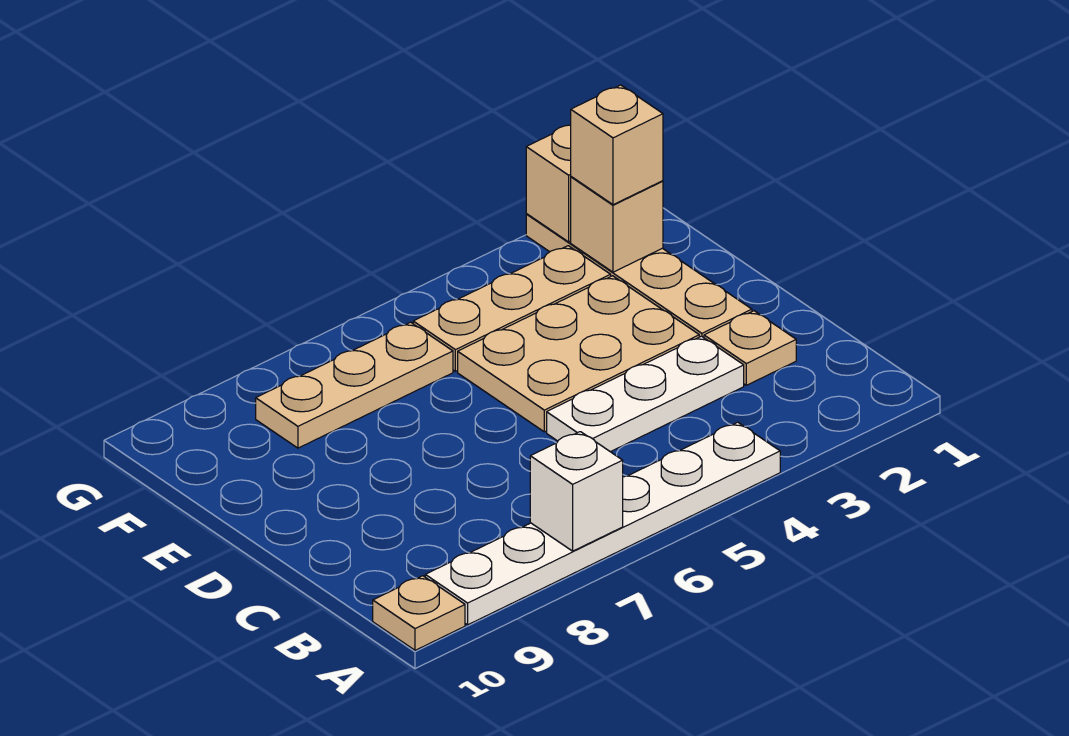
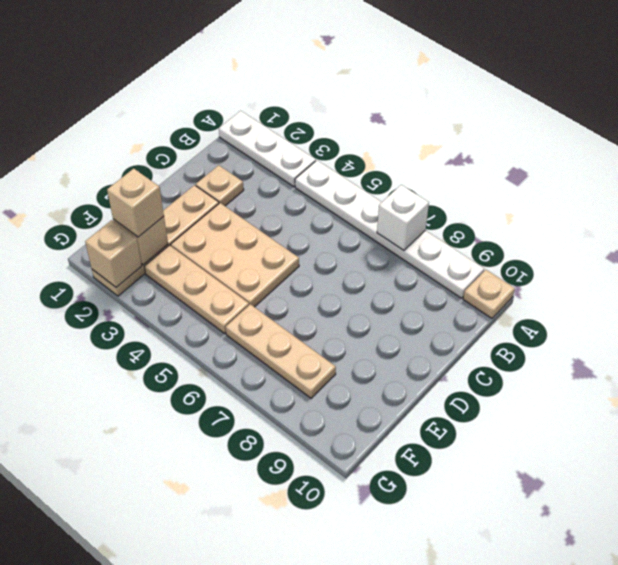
white 1x3 plate [547,336,744,452] -> white 1x3 plate moved to [219,111,316,187]

